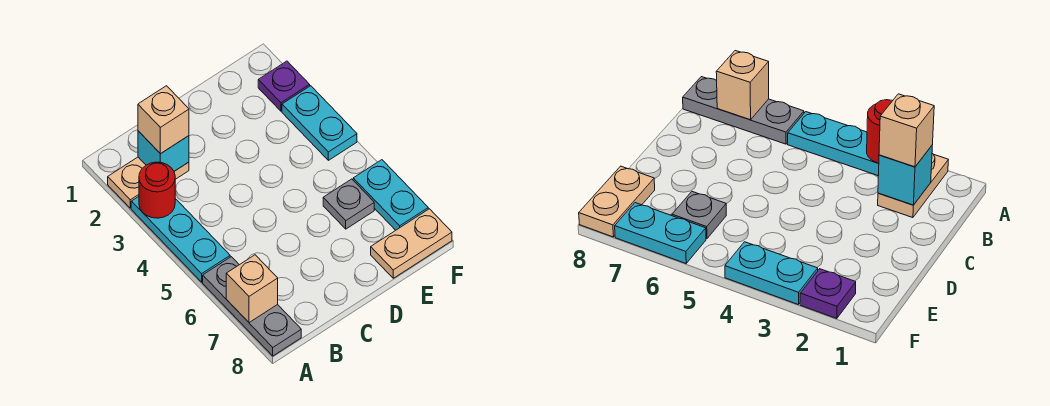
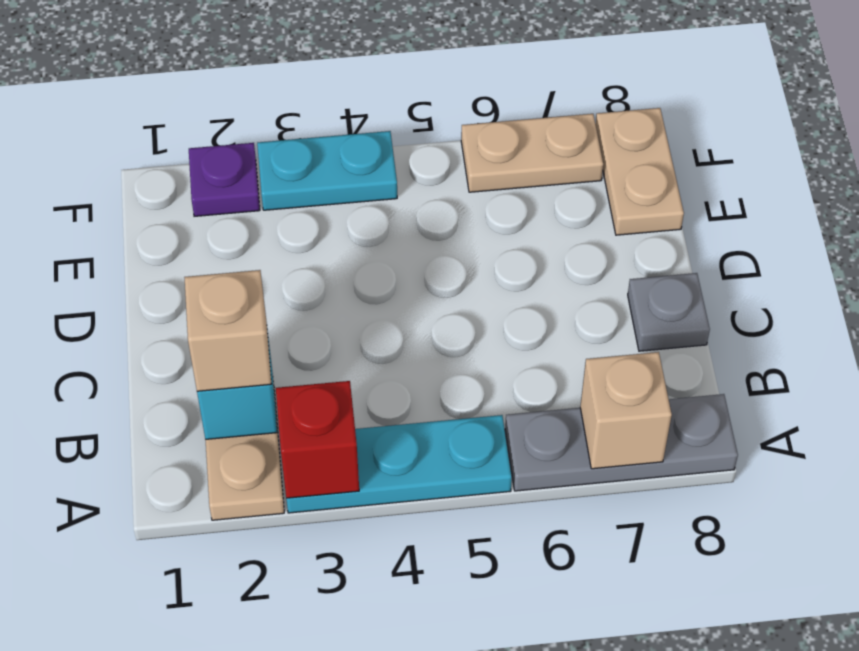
red 1x1 round brick [139,162,175,218] -> red 1x1 brick [276,381,359,498]
grey 1x1 plate [323,179,374,229] -> grey 1x1 plate moved to [628,273,710,351]
cyan 1x2 plate [353,160,428,230] -> tan 1x2 plate [461,114,603,192]

